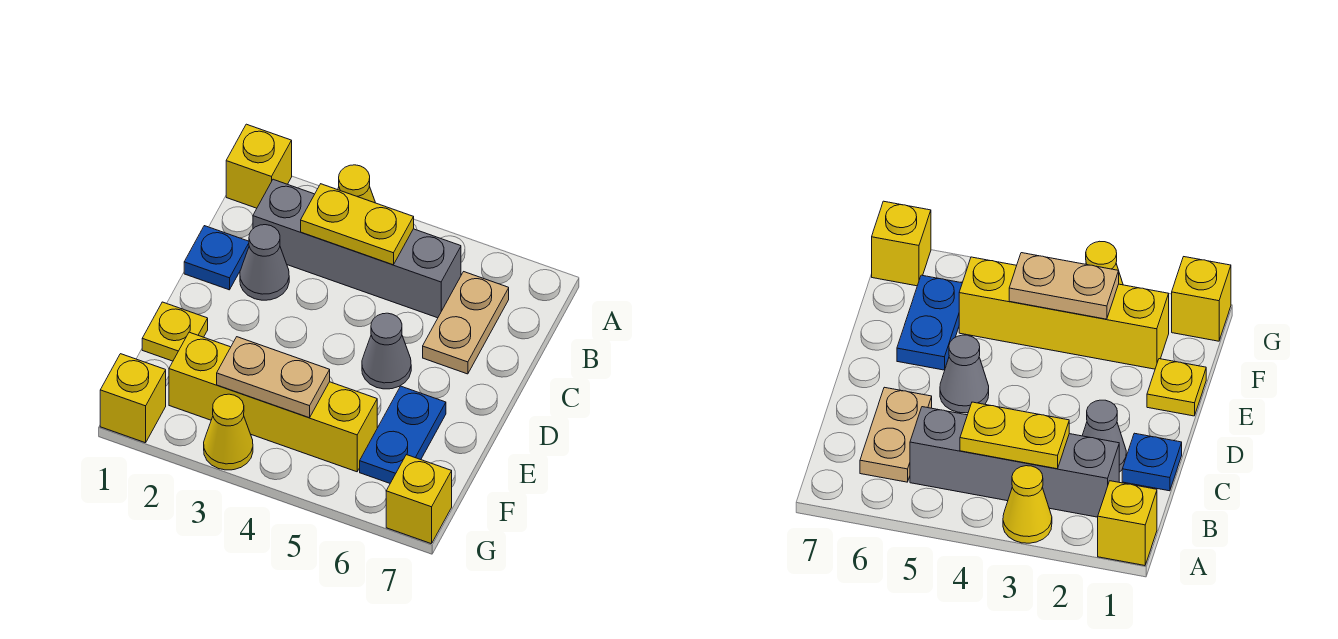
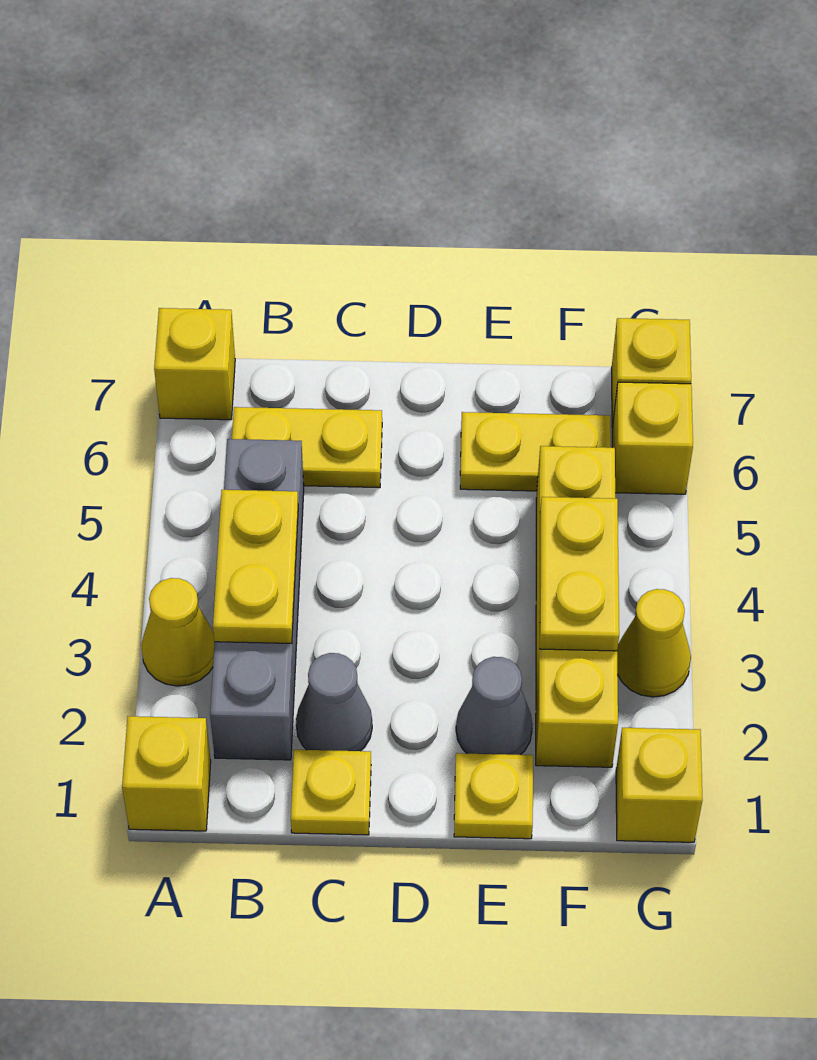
none -> yellow 1x1 brick [154,308,235,420]
tan 1x2 plate [423,272,509,374] -> yellow 1x2 plate [232,407,382,488]
blue 1x1 plate [184,226,249,290] -> yellow 1x1 plate [291,750,371,835]
grey 1x1 cone [362,313,411,389] -> grey 1x1 cone moved to [456,657,533,755]
blue 1x2 plate [360,386,446,483] -> yellow 1x2 plate [460,412,611,491]
tan 1x2 plate [217,337,330,418] -> yellow 1x2 plate [540,497,619,651]
none -> yellow 1x1 brick [612,382,693,494]

